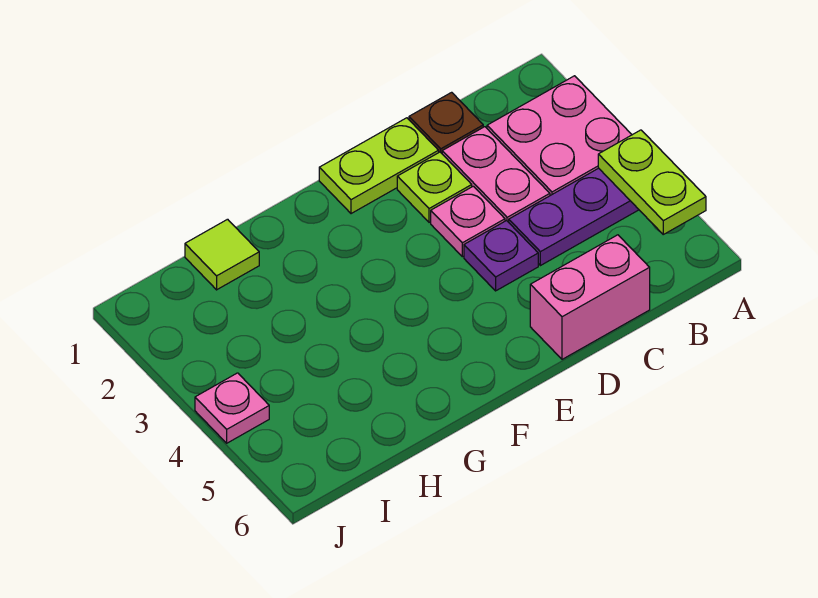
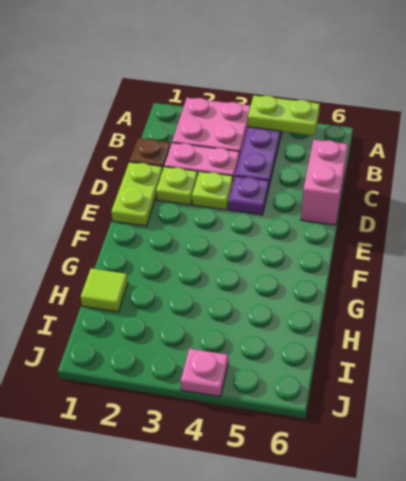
pink 1x1 plate [431,186,505,257] -> lime 1x1 plate [192,171,233,210]

